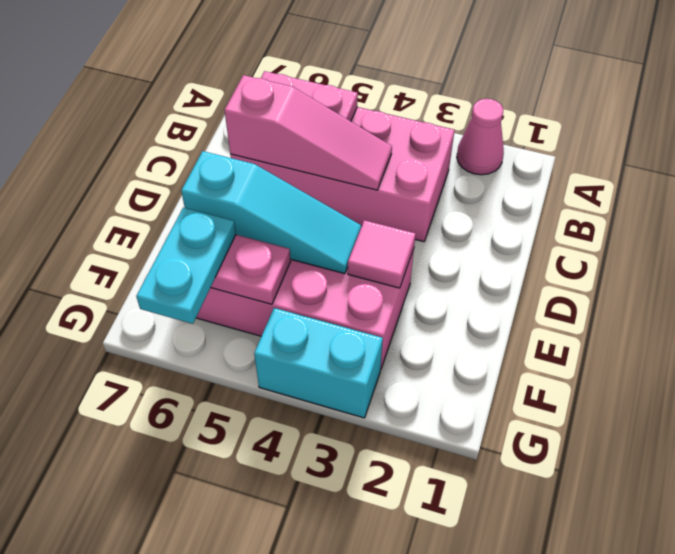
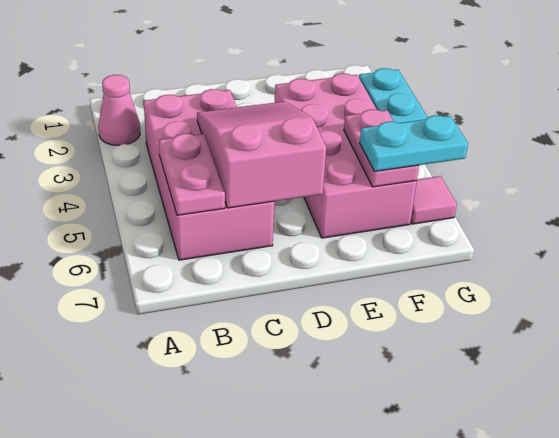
pink 1x3 slope [224,75,392,190] -> pink 2x3 slope [197,101,326,208]
pink 1x1 tile [348,220,416,288] -> pink 1x1 tile moved to [411,176,457,224]
cyan 1x3 slope [181,151,361,274] -> none

